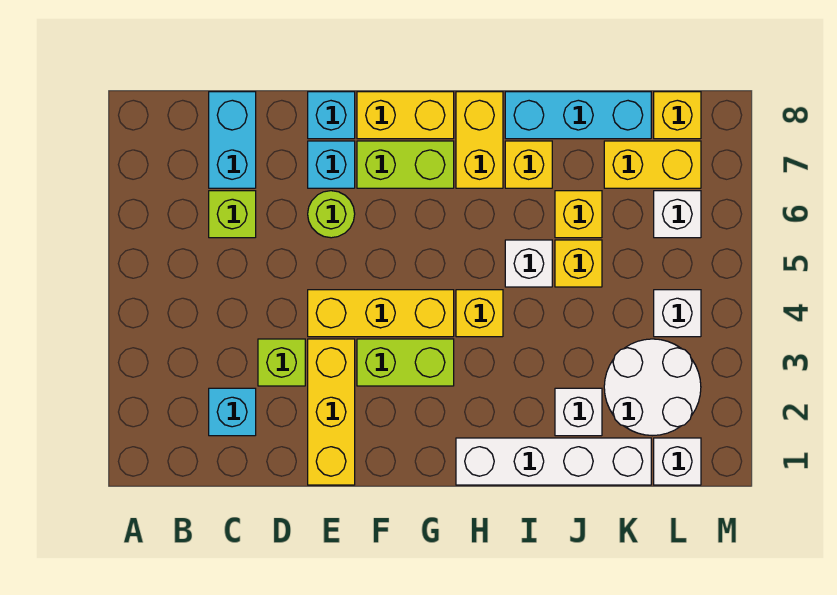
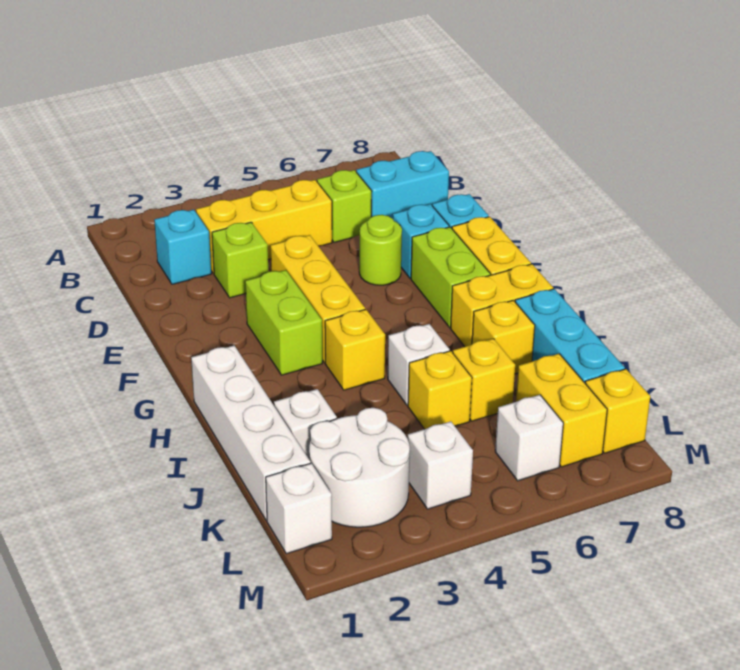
yellow 1x3 brick [308,339,355,485] -> yellow 1x3 brick moved to [196,180,332,274]

